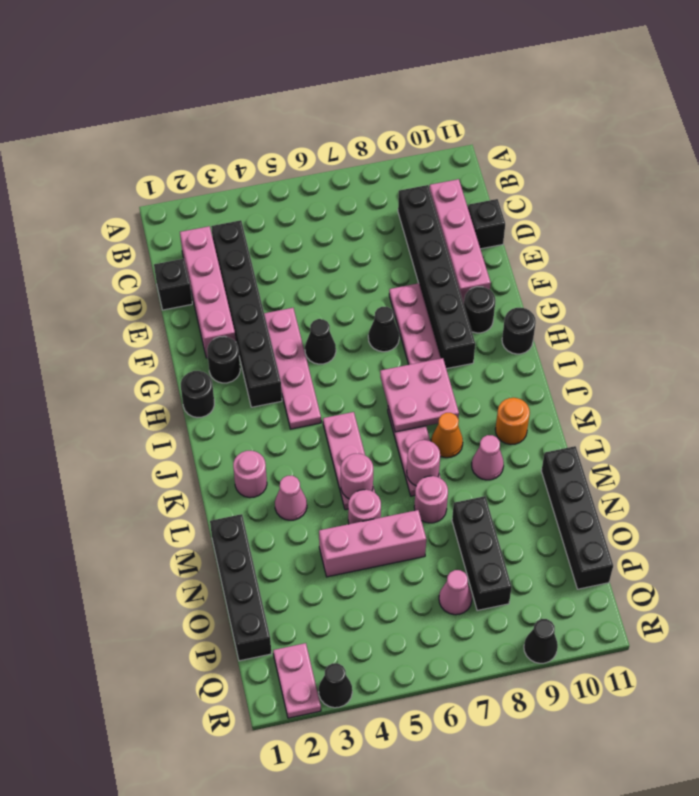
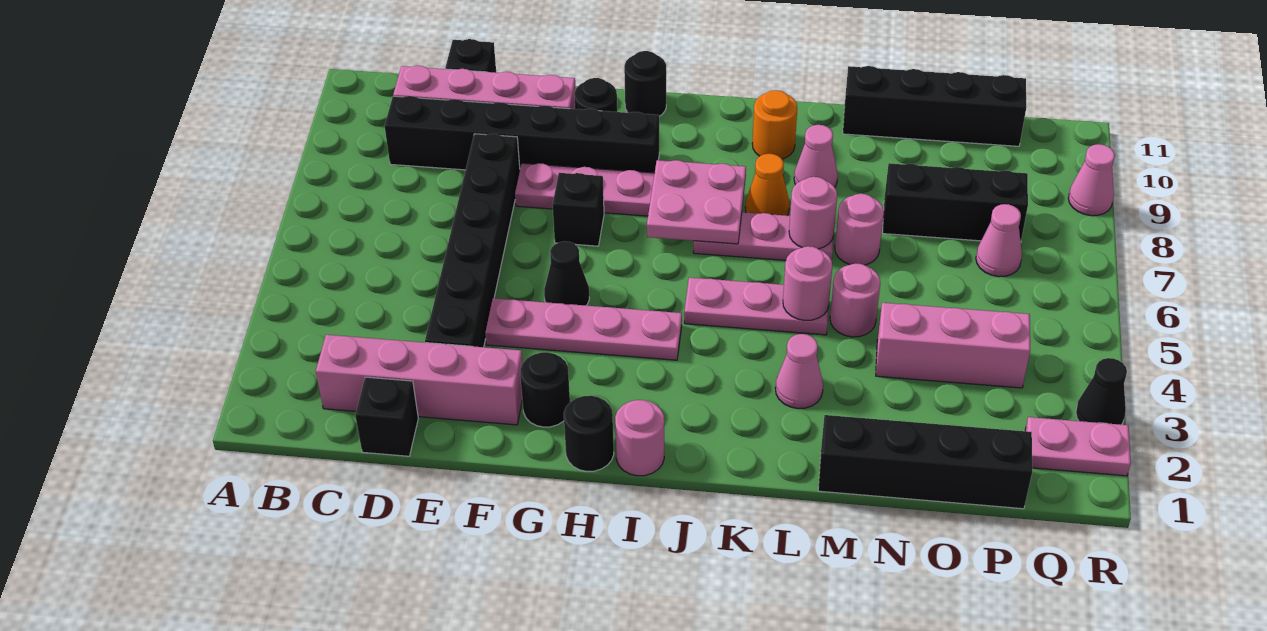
black 1x6 brick [211,220,282,407] -> black 1x6 brick turned to [425,134,520,347]
black 1x1 cone [368,307,399,352] -> black 1x1 brick [552,173,604,246]
pink 1x1 round brick [233,451,267,498] -> pink 1x1 round brick moved to [615,400,664,476]
pink 1x3 brick [319,510,426,577] -> pink 1x3 brick turned to [876,303,1030,388]
black 1x1 cone [524,619,558,663] -> pink 1x1 cone [1068,144,1115,216]

